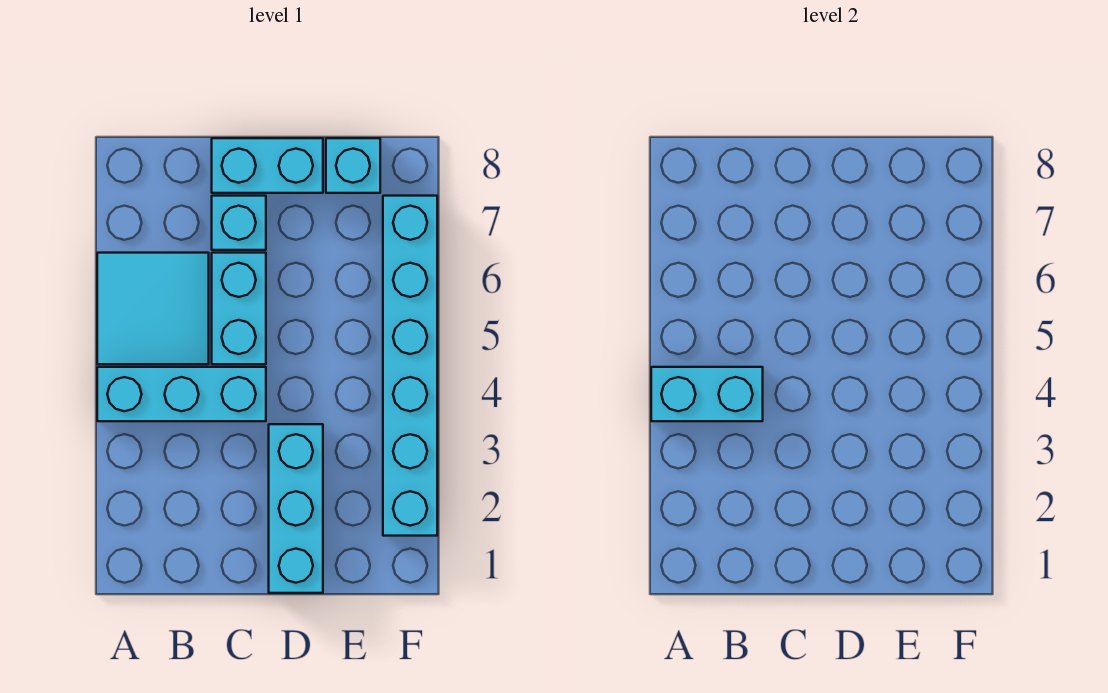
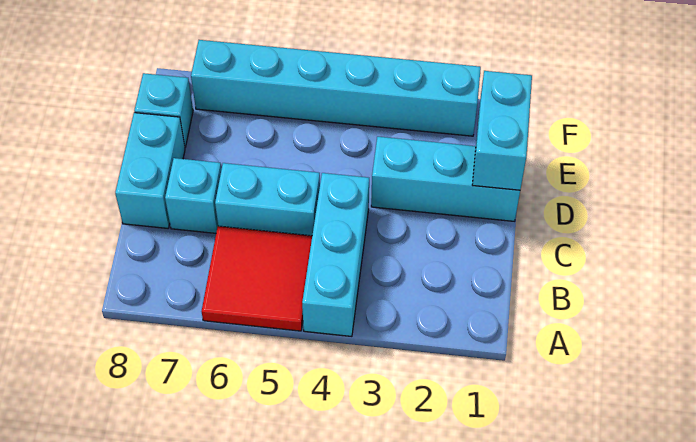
cyan 1x2 brick [651,367,763,421] -> cyan 1x2 brick moved to [472,71,532,190]
cyan 2x2 tile [97,253,209,364] -> red 2x2 tile [202,226,312,331]

